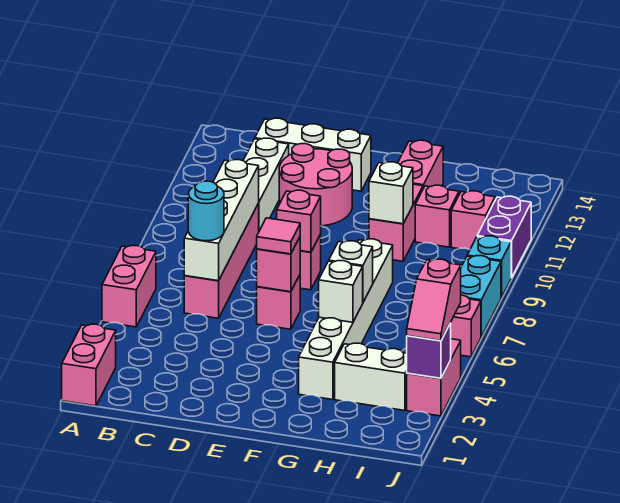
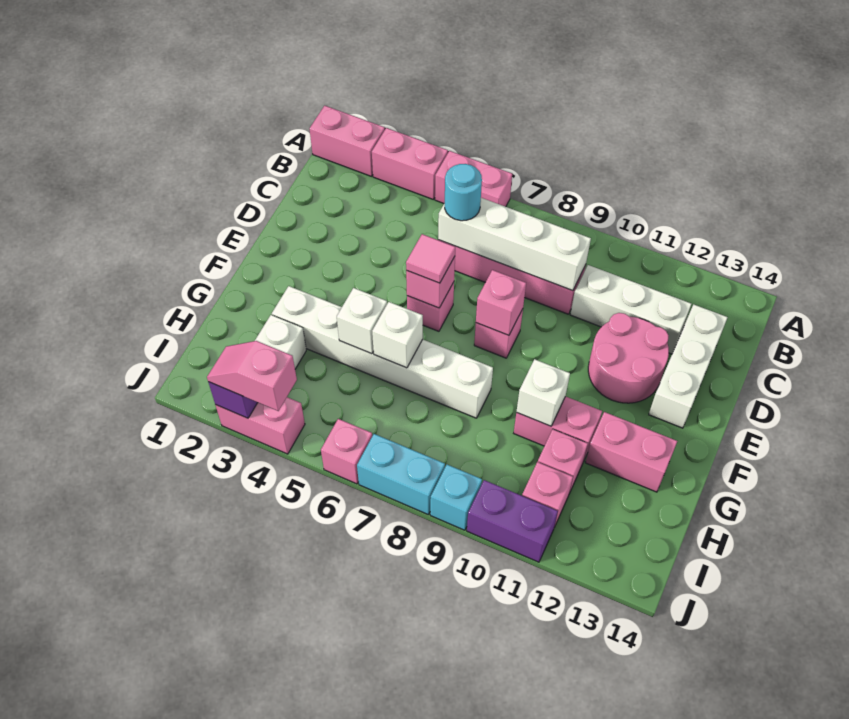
none -> pink 1x2 brick [372,128,448,200]

